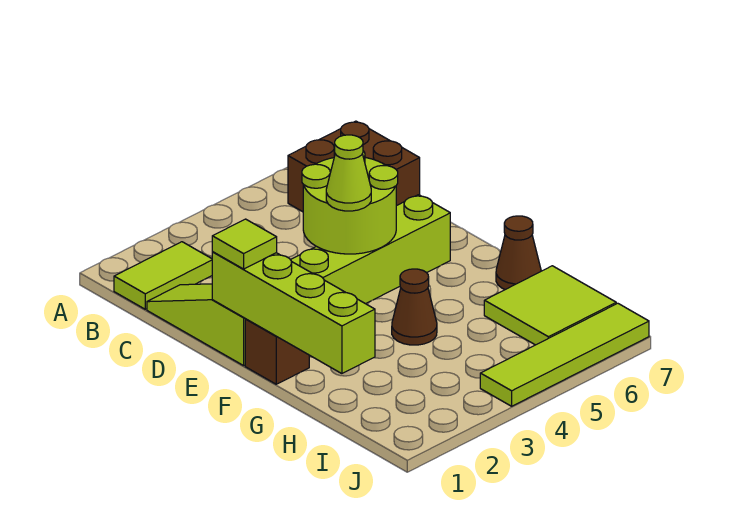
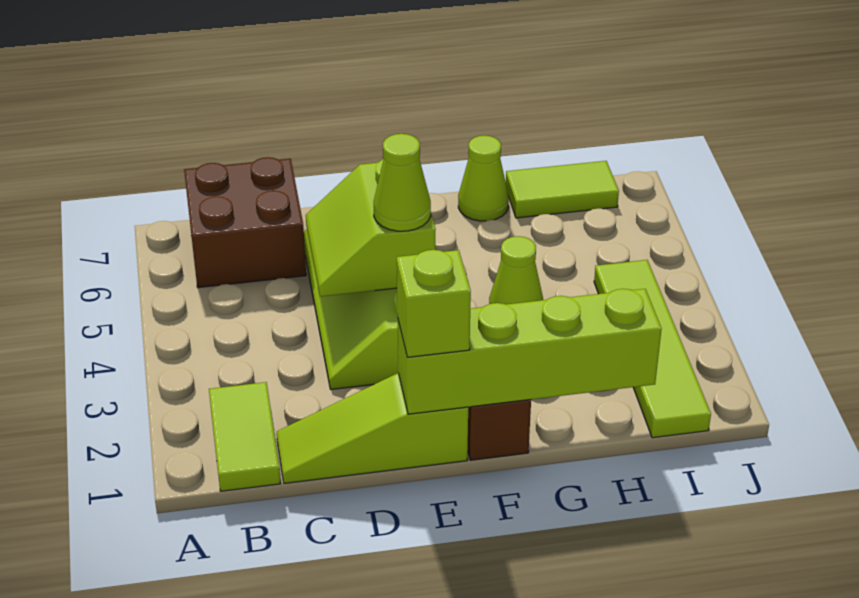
lime 2x2 round brick [302,151,398,254] -> lime 2x2 slope [306,159,436,297]
lime 1x1 tile [212,219,277,269] -> lime 1x1 brick [397,250,471,357]
brown 1x1 cone [392,269,437,345] -> lime 1x1 cone [489,236,543,304]
brown 1x1 cone [496,216,541,290] -> lime 1x1 cone [458,135,509,221]
lime 2x2 tile [484,266,616,345] -> lime 1x2 tile [506,161,619,218]
lime 1x4 tile [480,303,649,406] -> lime 1x4 tile moved to [594,260,711,438]

